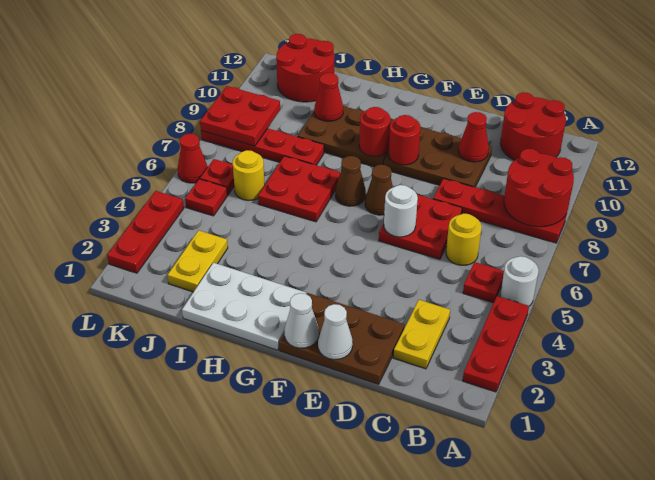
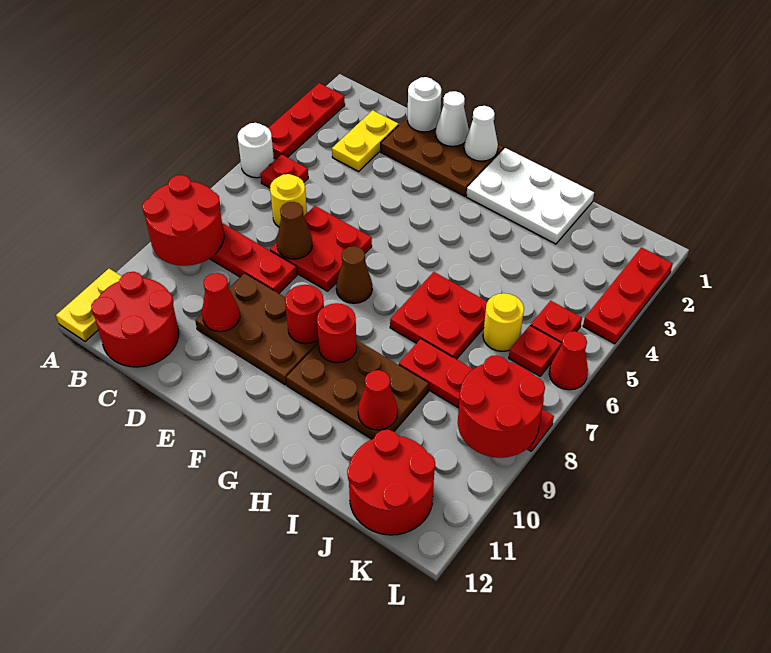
white 1x1 round brick [384,185,418,237] -> white 1x1 round brick moved to [408,77,442,132]
brown 1x1 cone [335,156,366,206] -> brown 1x1 cone moved to [277,202,312,259]
yellow 1x2 plate [167,230,228,292] -> yellow 1x2 plate moved to [56,269,122,342]
red 2x2 plate [200,86,280,146] -> red 2x2 round brick [458,355,545,458]

